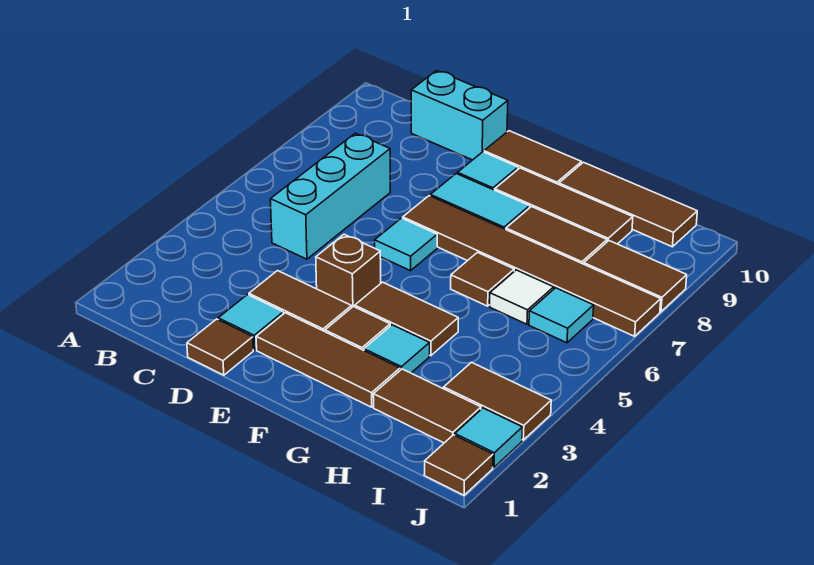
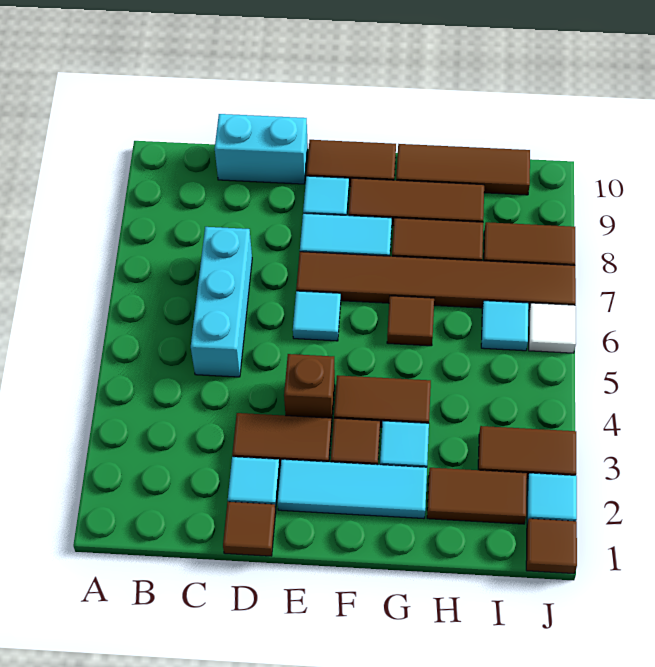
brown 1x3 tile [256,313,400,407] -> cyan 1x3 tile [278,459,427,519]
white 1x1 tile [490,270,554,324] -> white 1x1 tile moved to [529,303,576,353]

